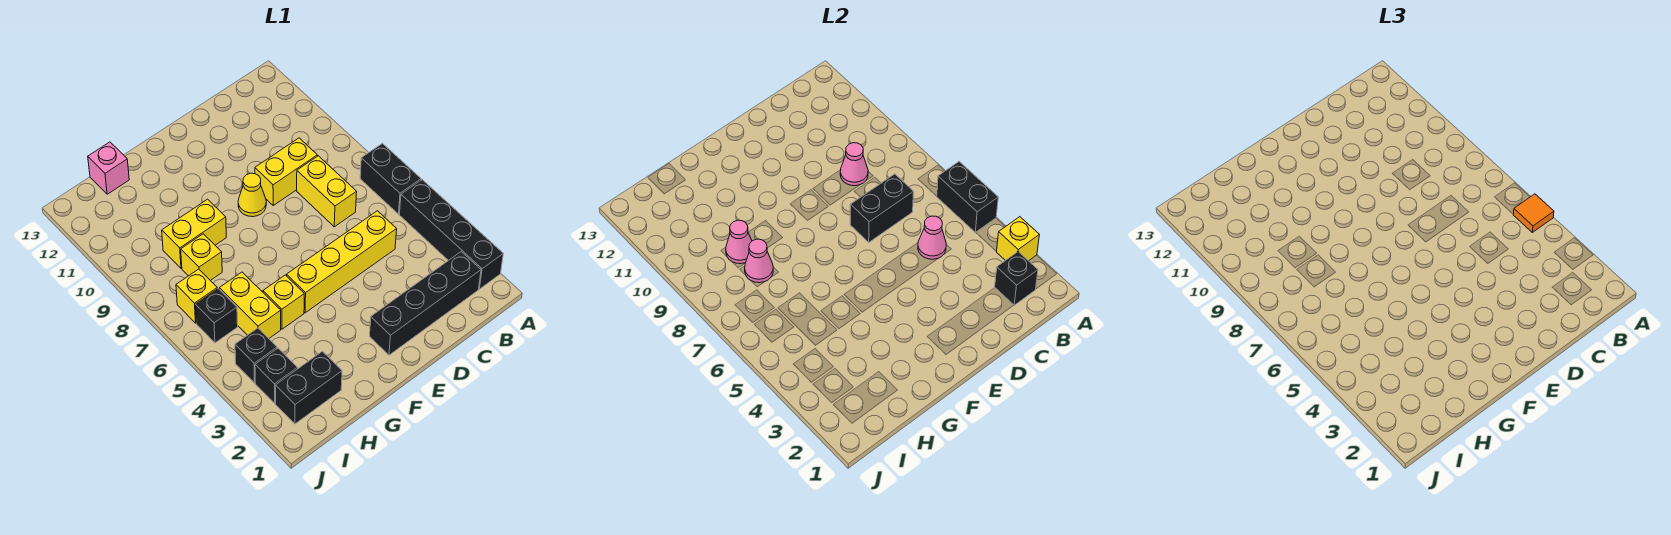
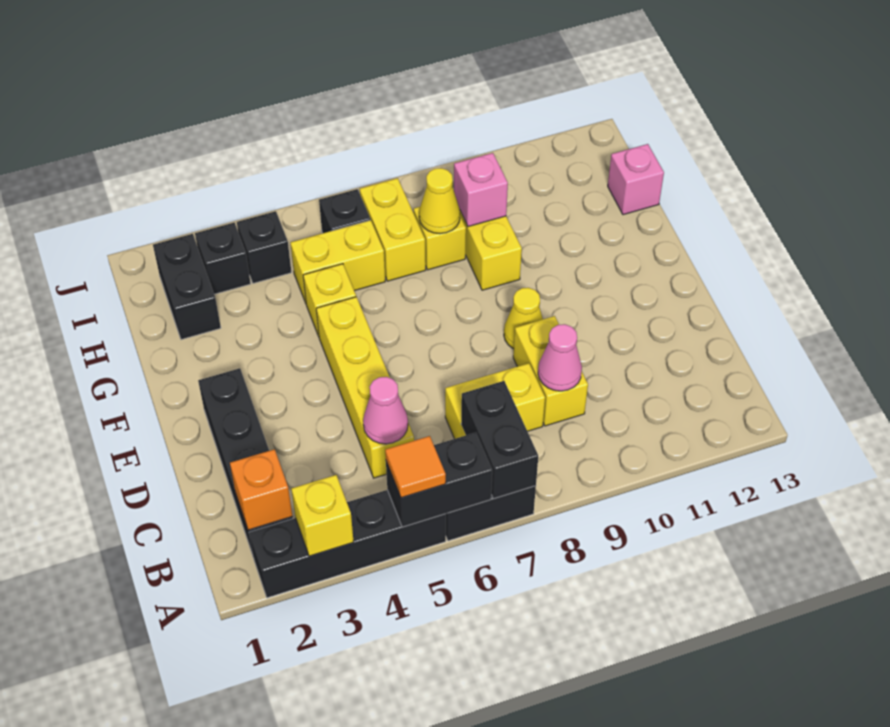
black 1x1 brick [995,252,1038,305] -> orange 1x1 brick [230,449,293,530]
black 1x2 brick [850,174,914,242] -> black 1x2 brick moved to [461,381,538,499]
pink 1x1 cone [745,239,773,283] -> yellow 1x1 cone [419,168,460,234]
pink 1x1 cone [726,220,752,264] -> pink 1x1 brick [454,153,508,227]
yellow 1x1 brick [176,269,217,323] -> yellow 1x2 brick [360,178,426,281]

